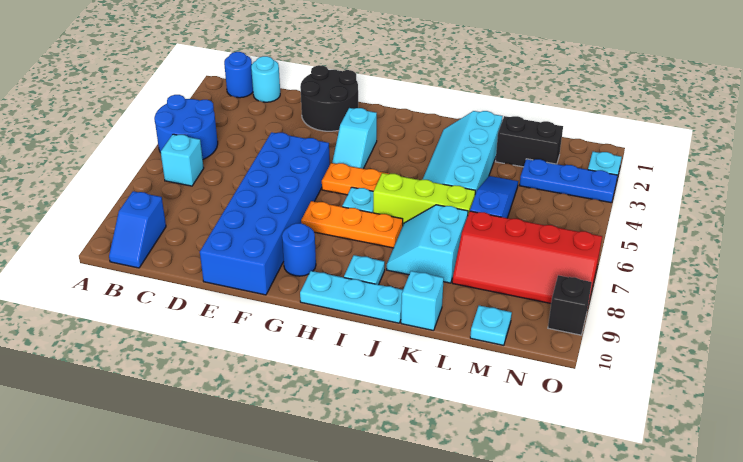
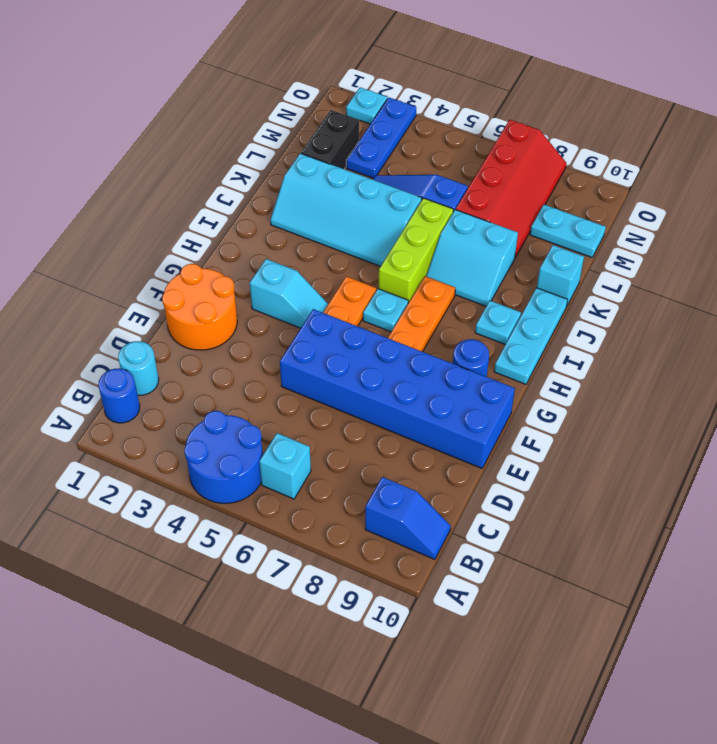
black 2x2 round brick [300,65,358,131] -> orange 2x2 round brick [162,264,237,350]
cyan 1x1 plate [470,306,512,345] -> cyan 1x2 plate [530,204,606,257]
black 1x1 brick [548,275,592,335] -> none

